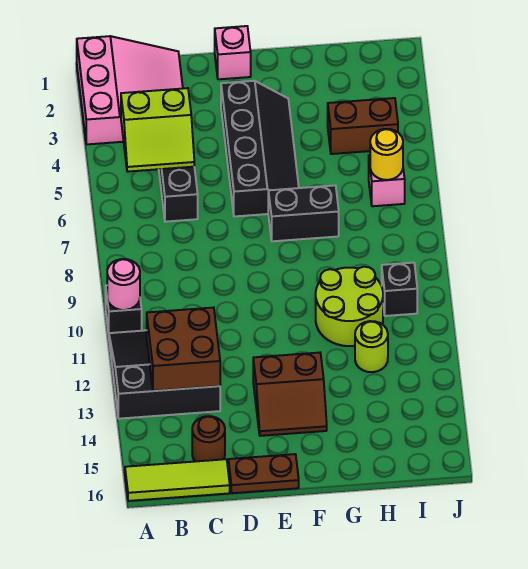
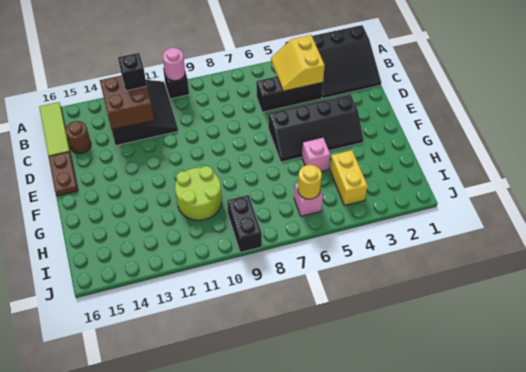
pink 3x3 slope [77,36,183,144] -> black 3x3 slope [312,25,381,98]
lime 2x2 slope [121,88,194,172] -> yellow 2x2 slope [271,35,325,91]
pink 1x1 brick [215,26,251,79] -> pink 1x1 brick moved to [302,138,330,172]
brown 2x2 slope [253,353,327,436] -> none
black 1x2 brick [268,185,339,241] -> black 1x2 brick moved to [227,195,262,253]
brown 1x2 brick [328,98,398,154] -> yellow 1x2 brick [330,150,367,205]
lime 1x1 round brick [355,321,388,372] -> none
black 1x1 brick [382,263,417,316] -> black 1x1 brick moved to [118,53,147,91]

